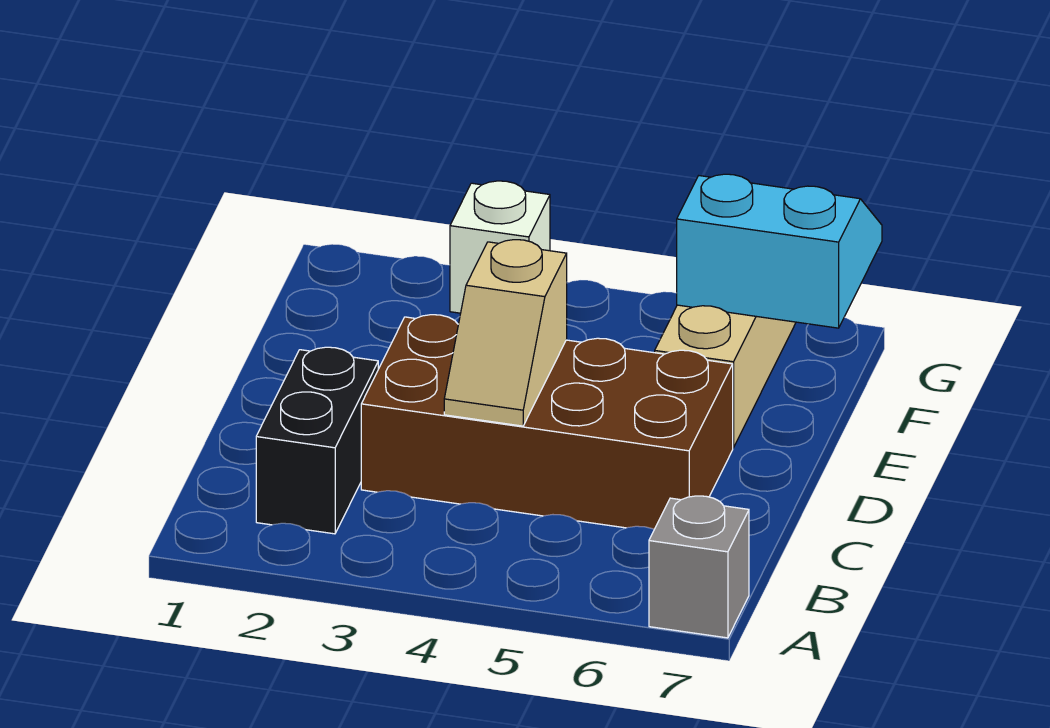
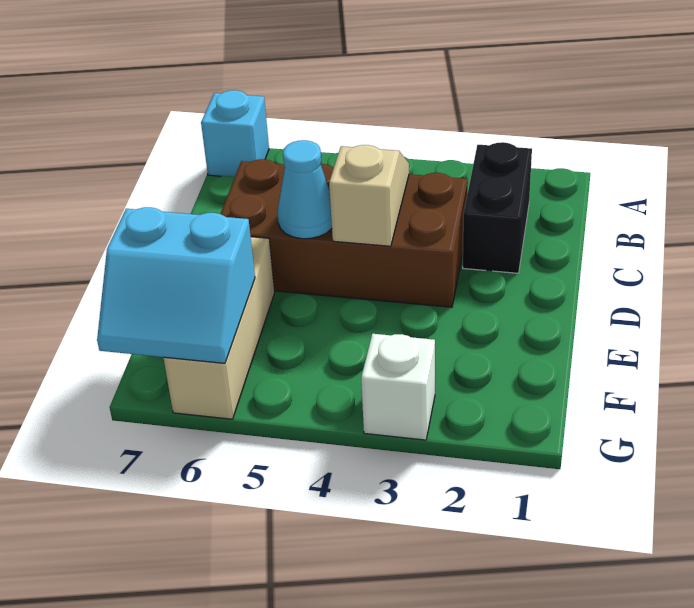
grey 1x1 brick [649,496,749,638] -> cyan 1x1 brick [201,90,269,177]
none -> cyan 1x1 cone [278,140,332,239]

